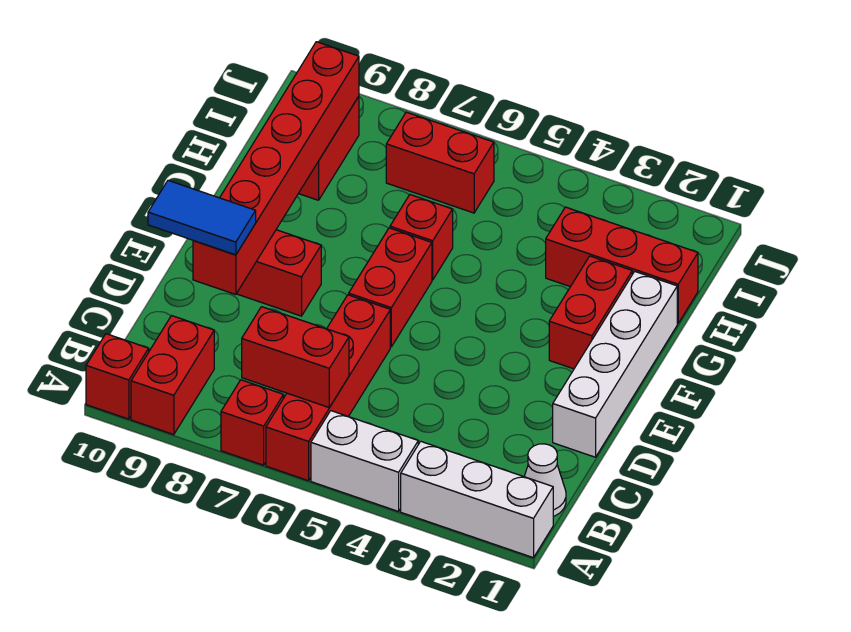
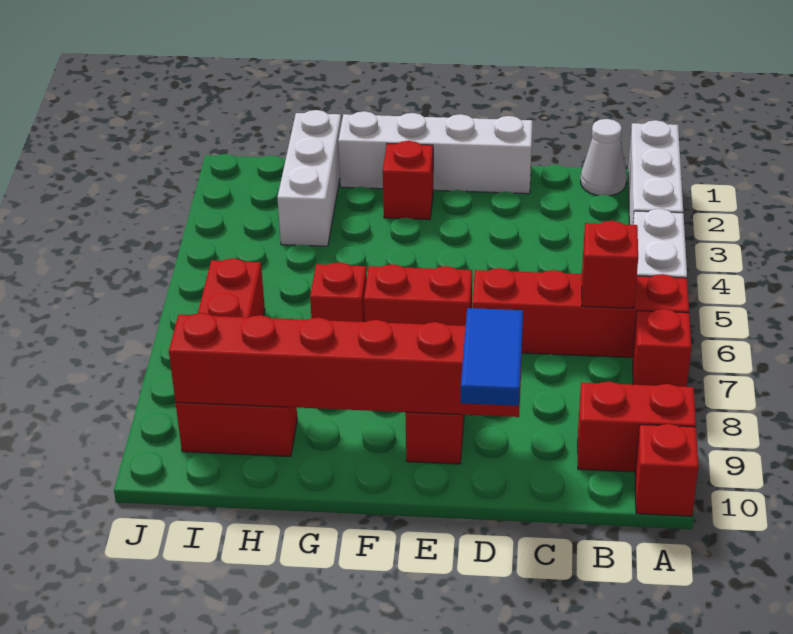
red 1x2 brick [242,307,349,407] -> red 1x1 brick [582,221,638,308]
red 1x2 brick [549,256,632,369] -> red 1x1 brick [383,141,433,220]
red 1x3 brick [546,207,698,323] -> white 1x3 brick [277,110,341,246]

